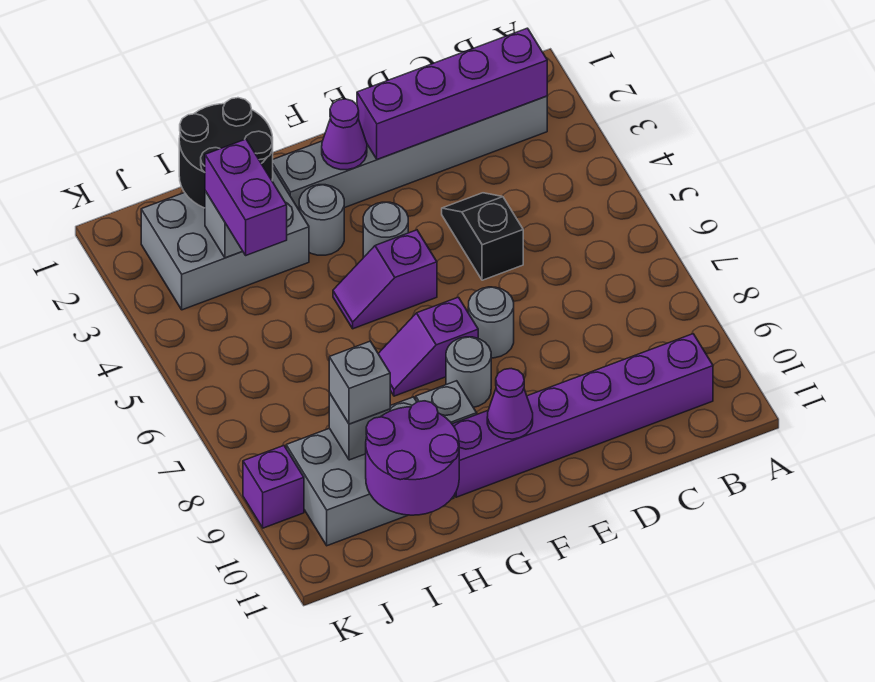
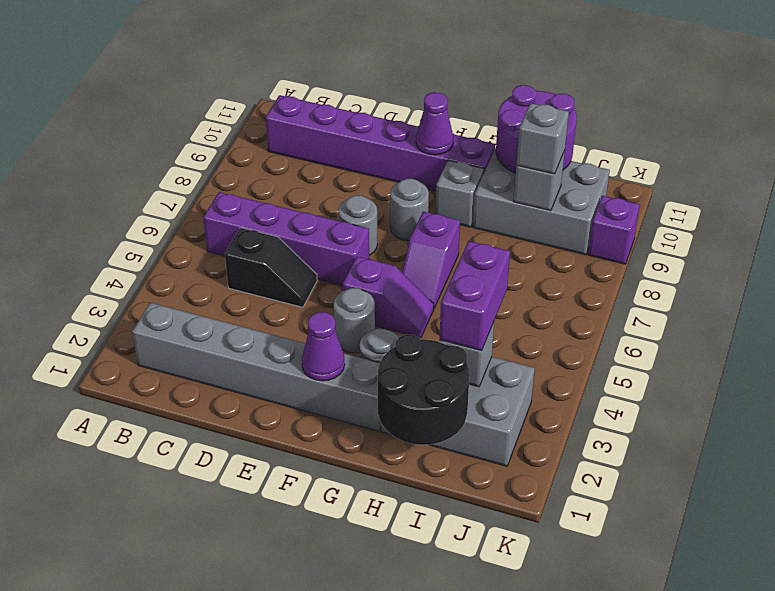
purple 1x4 brick [357,28,547,160] -> purple 1x4 brick moved to [203,192,369,286]
black 1x2 slope [442,193,523,280] -> black 1x2 slope turned to [225,228,317,307]
purple 1x2 slope [378,297,478,396] -> purple 1x2 slope turned to [402,212,460,308]

